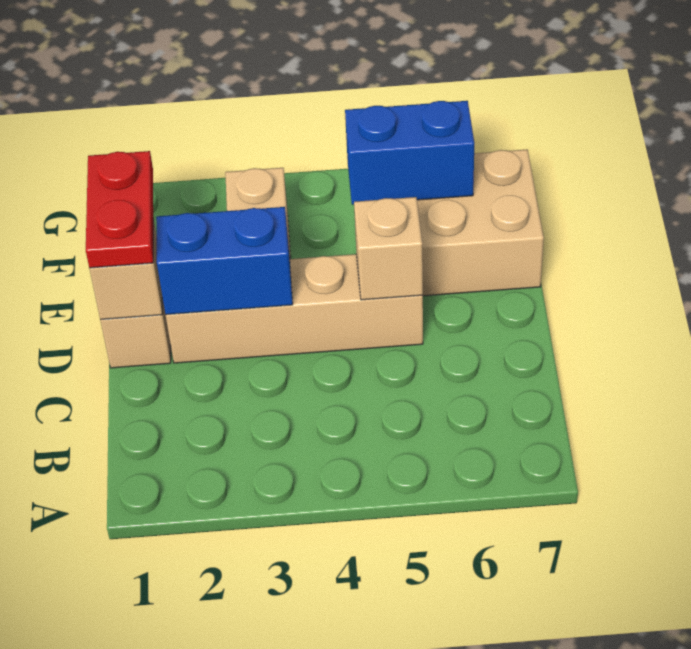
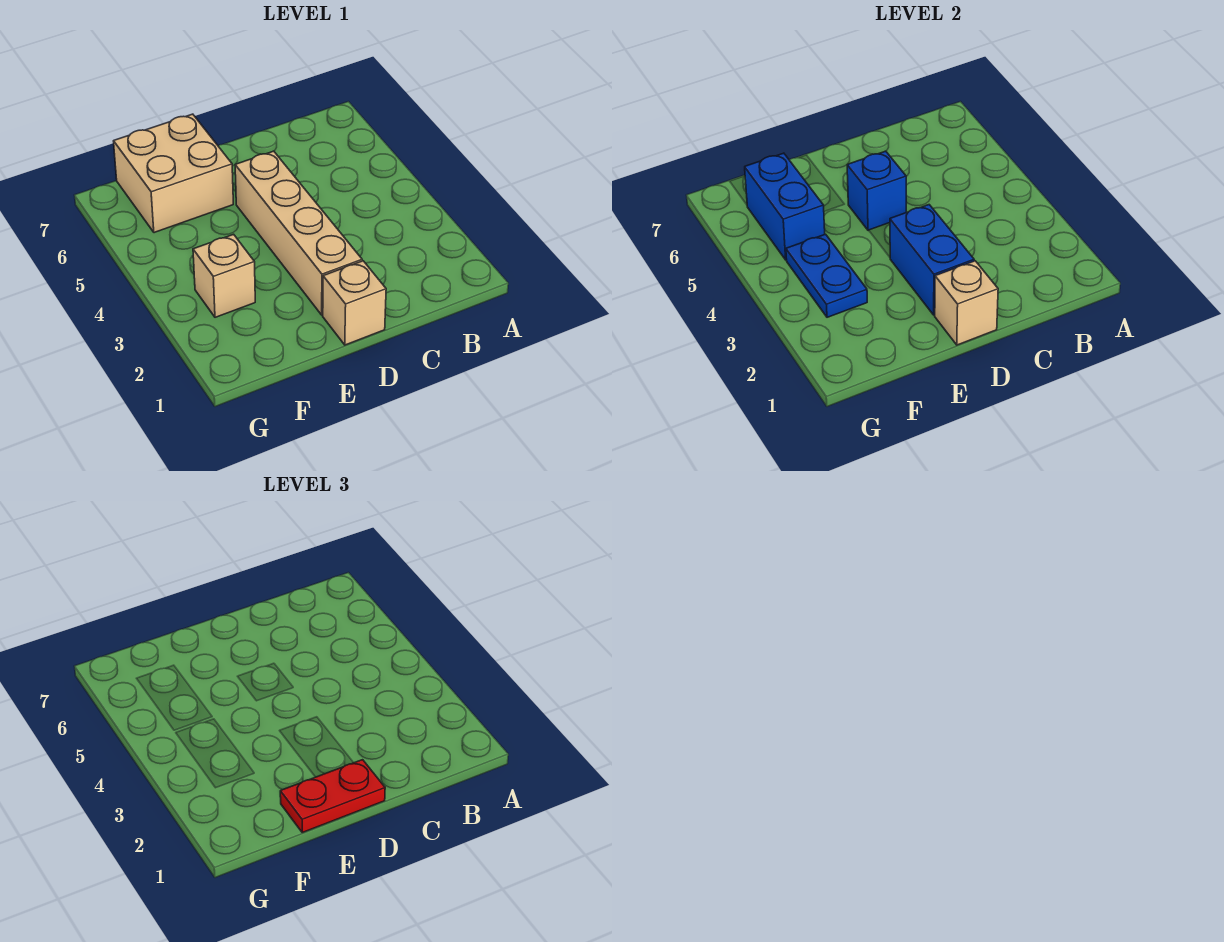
tan 1x1 brick [354,197,423,300] -> blue 1x1 brick [847,151,906,231]
none -> blue 1x2 plate [786,234,867,317]

